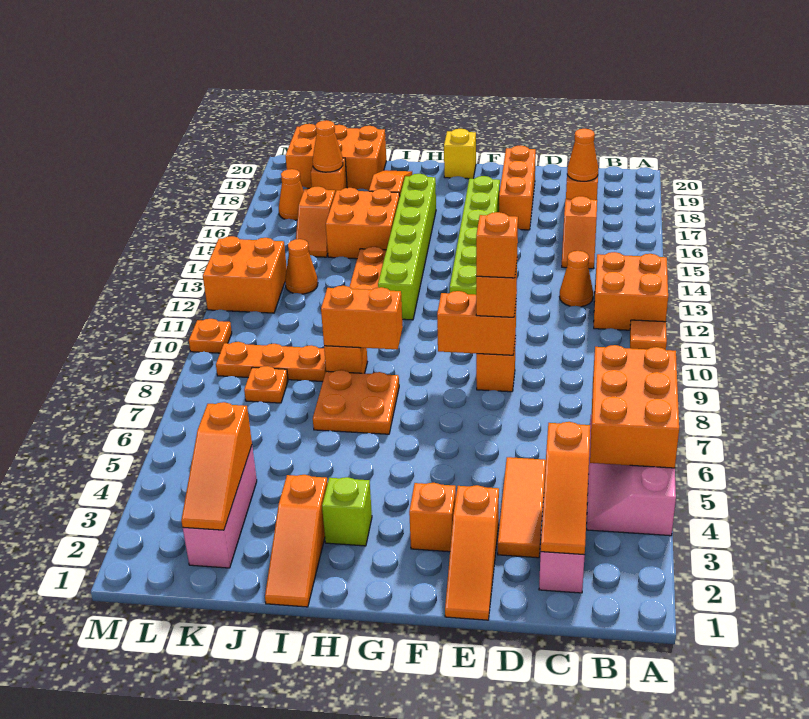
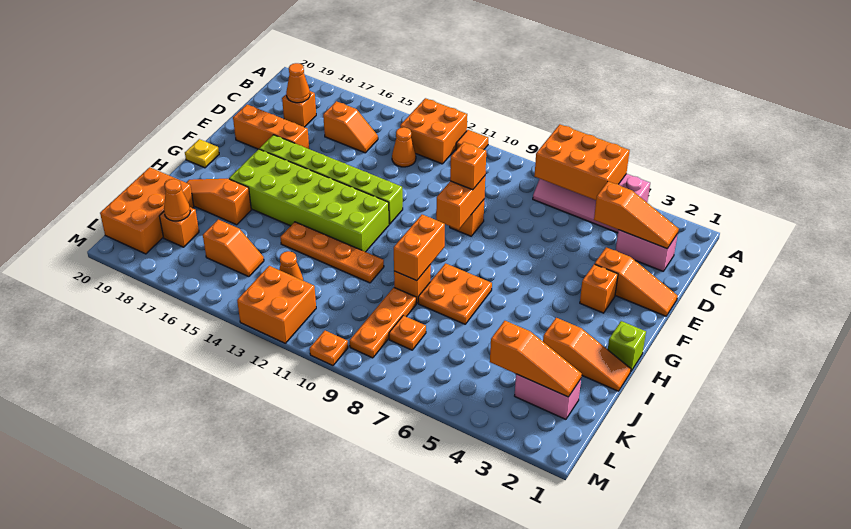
orange 1x3 tile [498,457,546,558] -> none
orange 1x1 brick [476,212,518,278] -> none
yellow 1x1 brick [444,129,476,179] -> yellow 1x1 plate [185,139,219,168]
lime 1x1 brick [322,477,372,546] -> lime 1x1 brick moved to [608,321,646,371]
lime 1x6 brick [378,174,436,320] -> lime 2x6 brick [229,149,389,252]
orange 2x2 brick [326,188,400,259] -> none
pink 1x3 brick [183,446,257,568] -> pink 1x2 brick [515,374,581,419]
orange 1x1 cone [279,169,304,220] -> none

